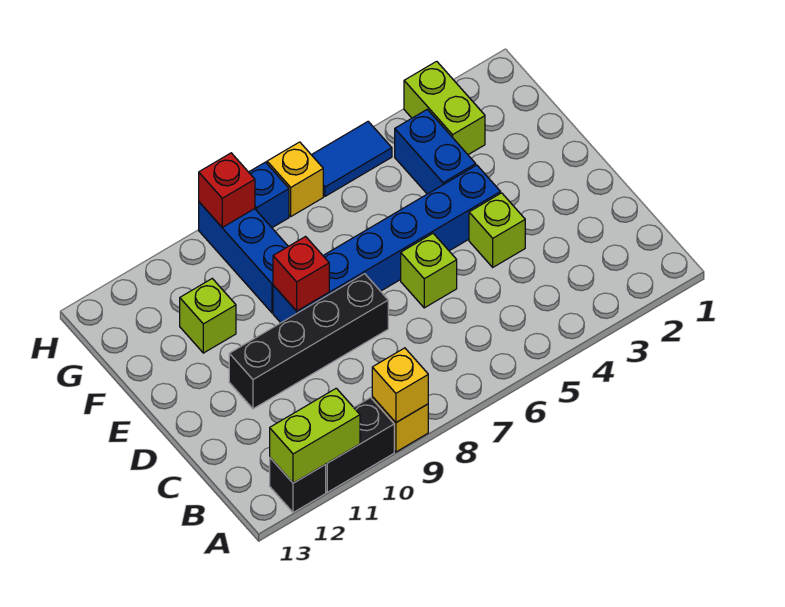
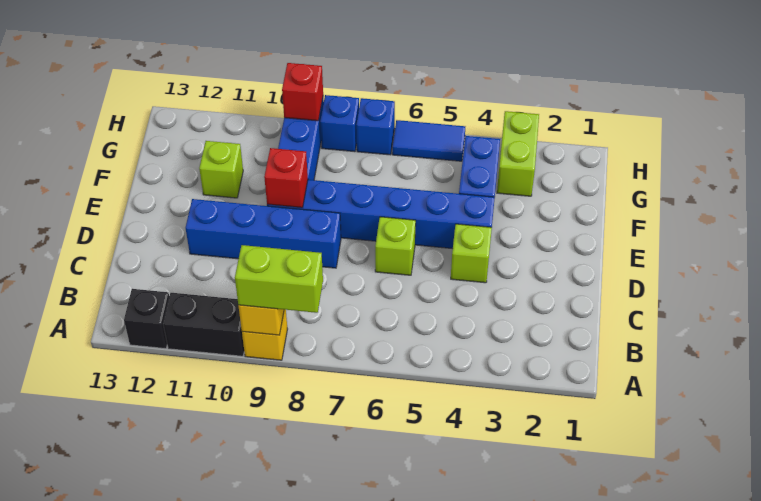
lime 1x2 brick [270,388,360,483] -> lime 1x2 brick moved to [235,245,323,313]
black 1x4 brick [229,274,388,409] -> blue 1x4 brick [185,199,341,268]
yellow 1x1 brick [267,142,323,216] -> blue 1x1 brick [356,98,395,155]

